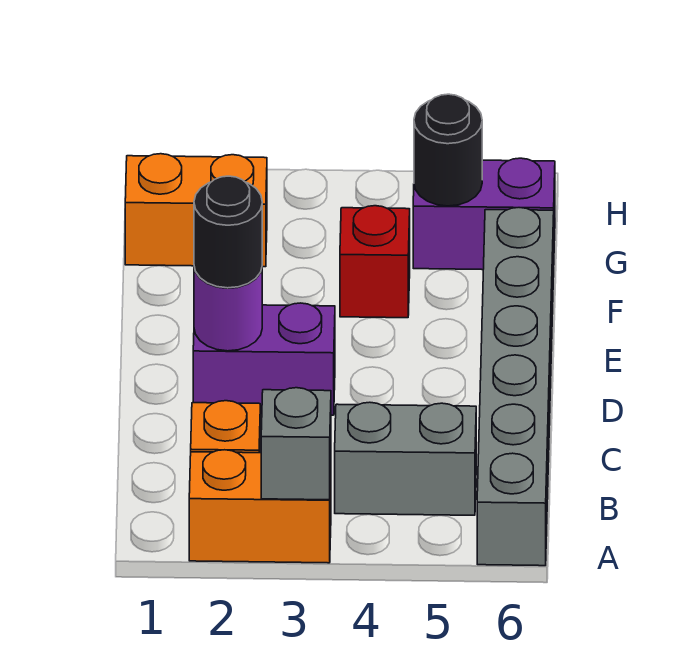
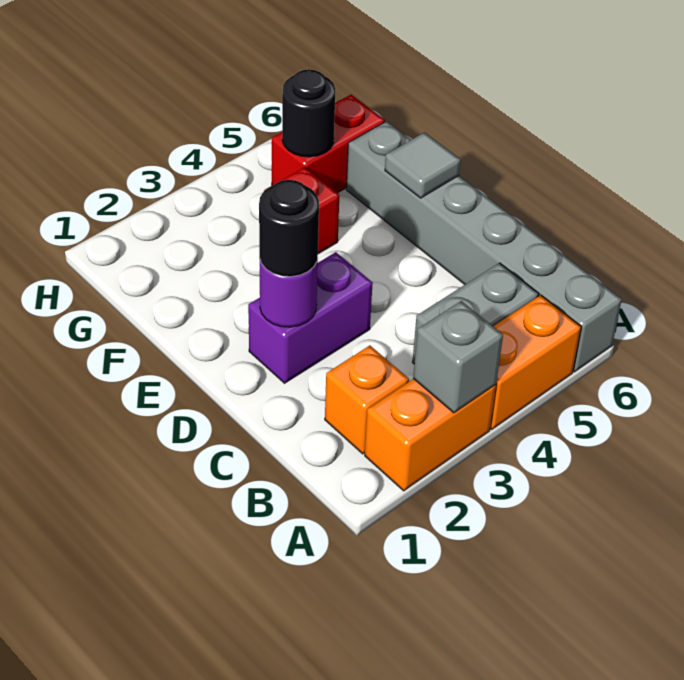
none -> grey 1x1 tile [385,132,461,198]
orange 1x2 brick [125,154,267,267] -> orange 1x2 brick moved to [490,295,581,429]
purple 1x2 brick [413,158,555,270] -> red 1x2 brick [272,95,385,193]

